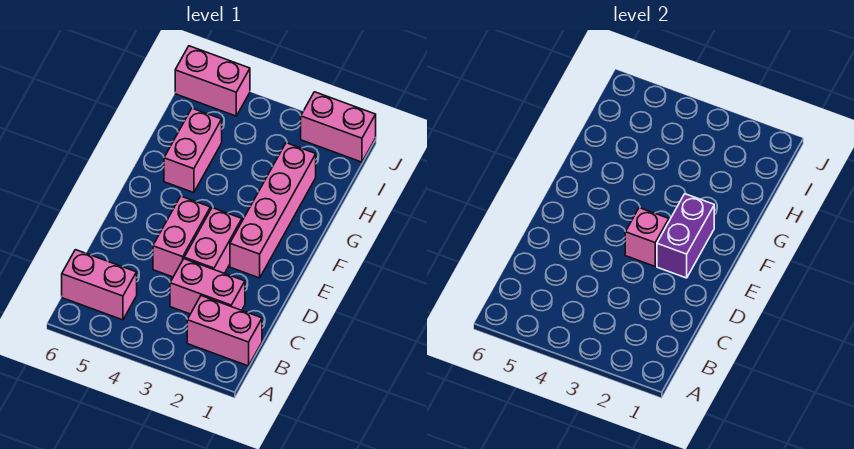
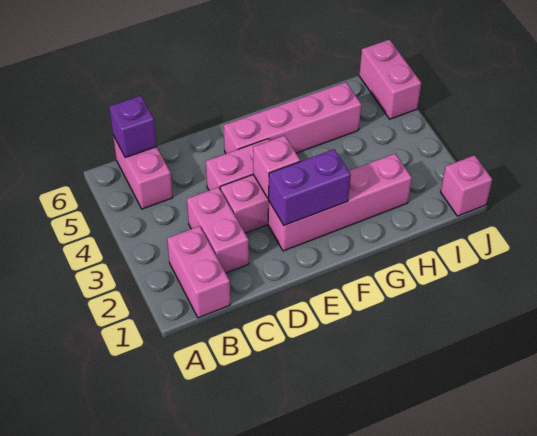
none -> purple 1x1 brick [109,96,157,157]
pink 1x2 brick [164,108,222,193] -> pink 1x4 brick [224,82,361,153]
pink 1x2 brick [301,92,376,162] -> pink 1x1 brick [441,155,492,216]

